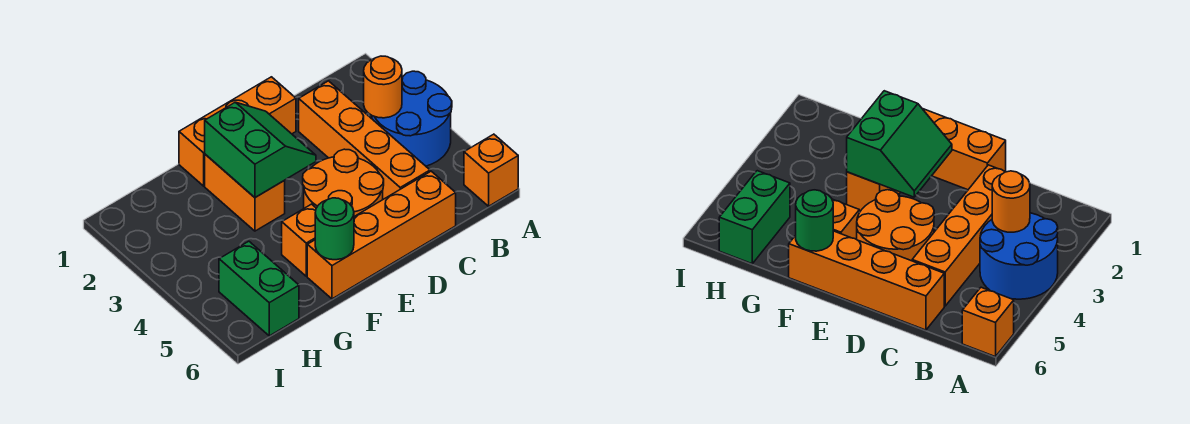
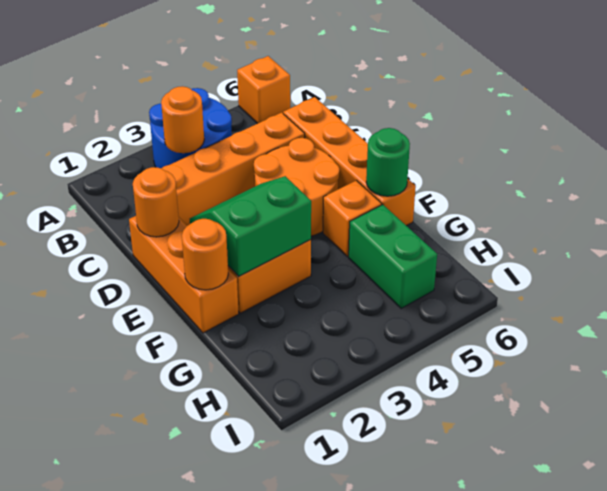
none -> orange 1x1 round brick [133,167,179,237]
none -> orange 1x1 round brick [182,219,228,290]
green 1x2 brick [219,241,299,336] -> green 1x2 brick turned to [349,205,437,308]

